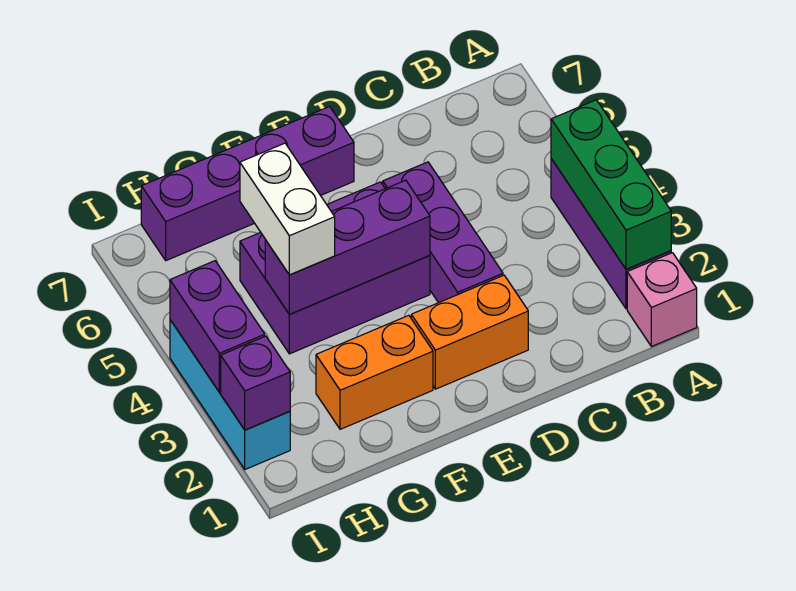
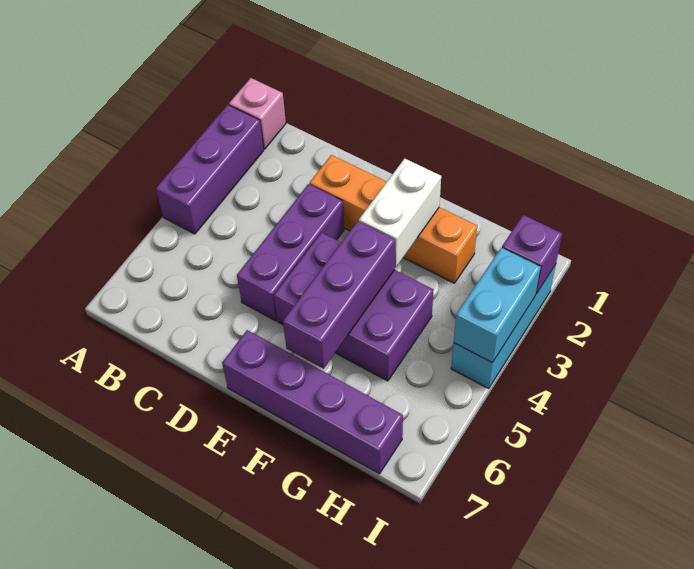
green 1x3 brick [551,100,671,269] -> none
purple 1x3 brick [265,180,430,314] -> purple 1x3 brick turned to [283,221,395,369]
white 1x2 brick [240,143,335,275] -> white 1x2 brick moved to [359,158,441,268]
purple 1x2 brick [170,261,265,392] -> cyan 1x2 brick [454,248,541,363]

